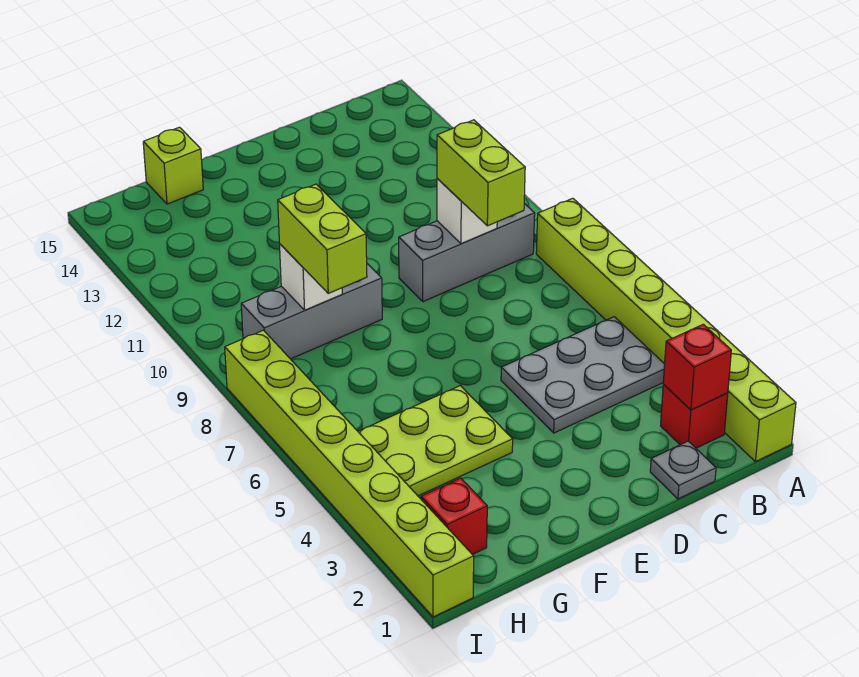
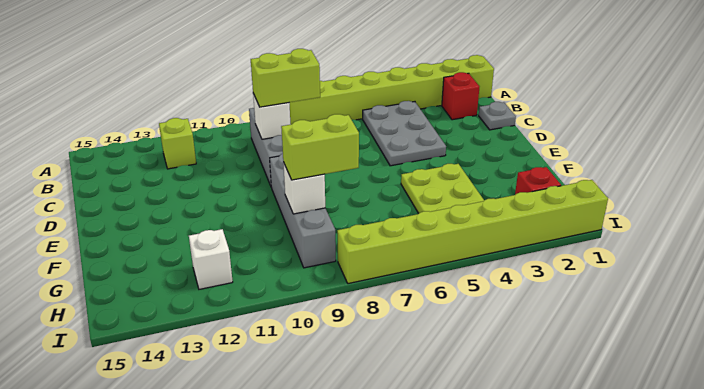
red 1x1 brick [663,324,731,410] -> none
grey 1x3 brick [241,264,382,359] -> grey 1x4 brick [270,154,336,268]
lime 1x1 brick [143,127,203,204] -> lime 1x1 brick moved to [159,118,196,169]
none -> white 1x1 brick [189,229,233,289]

